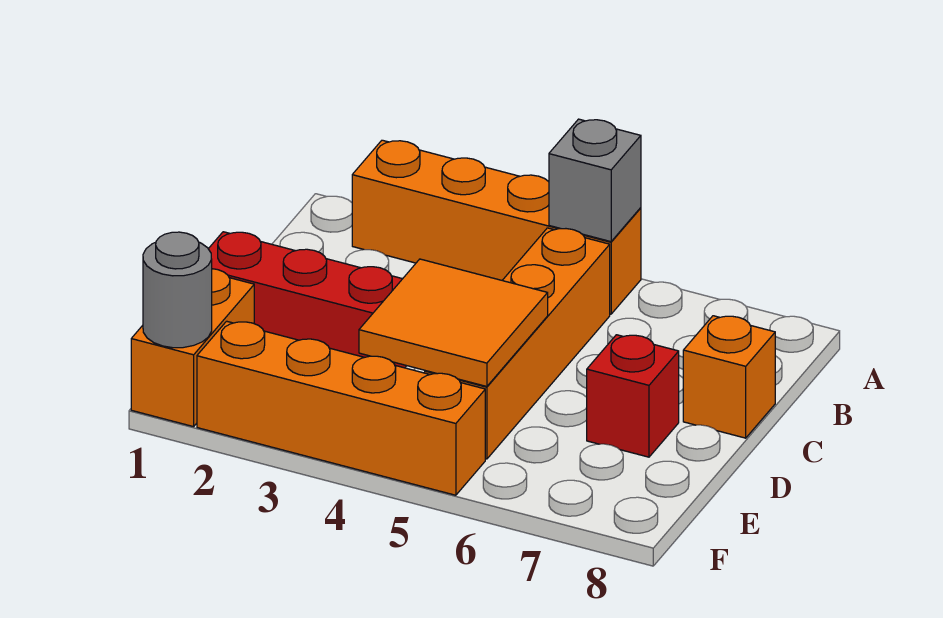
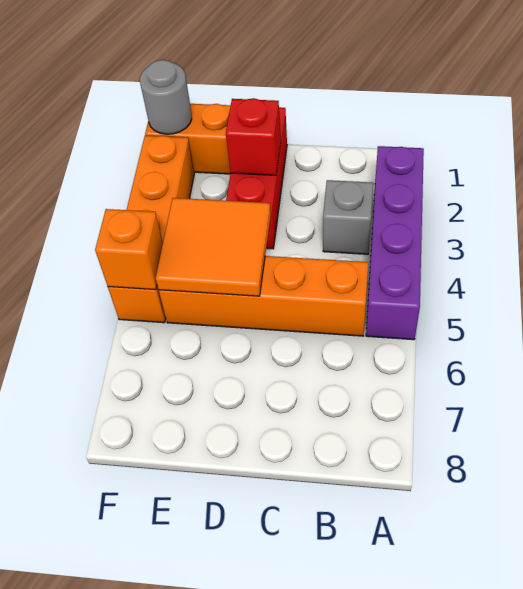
orange 1x4 brick [352,140,641,314] -> purple 1x4 brick [366,146,424,340]
grey 1x1 brick [549,119,641,242] -> grey 1x1 brick moved to [323,180,373,254]
orange 1x1 brick [683,316,775,438] -> orange 1x1 brick moved to [95,209,163,290]
red 1x1 brick [587,335,679,457] -> red 1x1 brick moved to [226,98,281,175]

